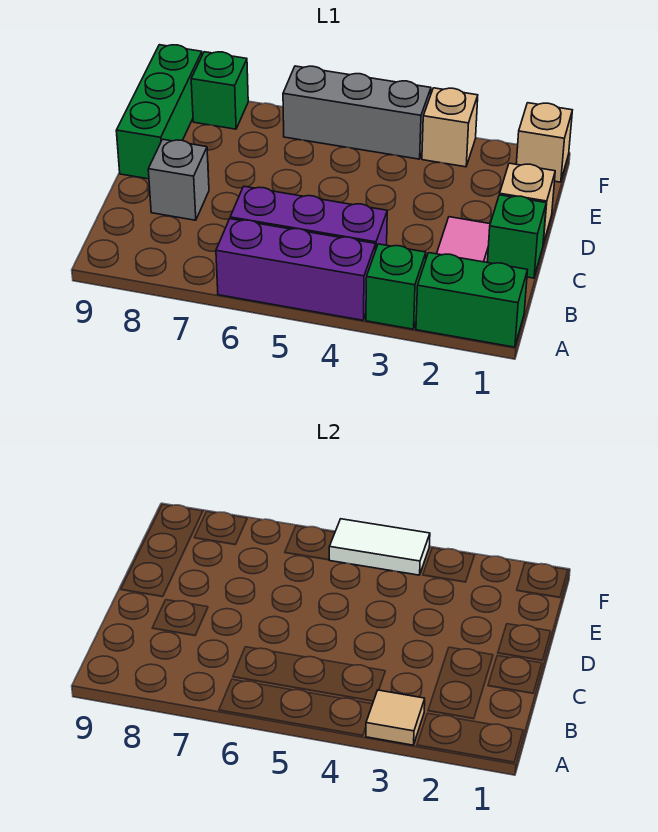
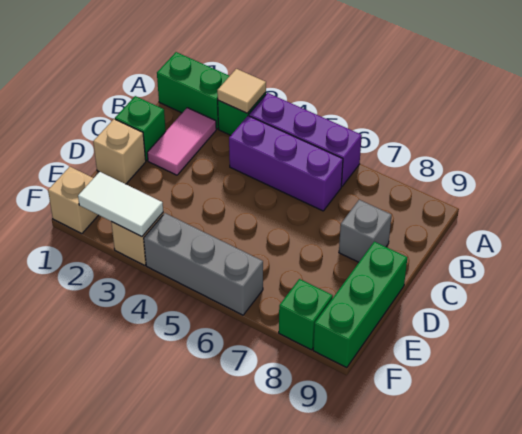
white 1x2 tile [329,519,430,575] -> white 1x2 tile moved to [78,172,163,237]

